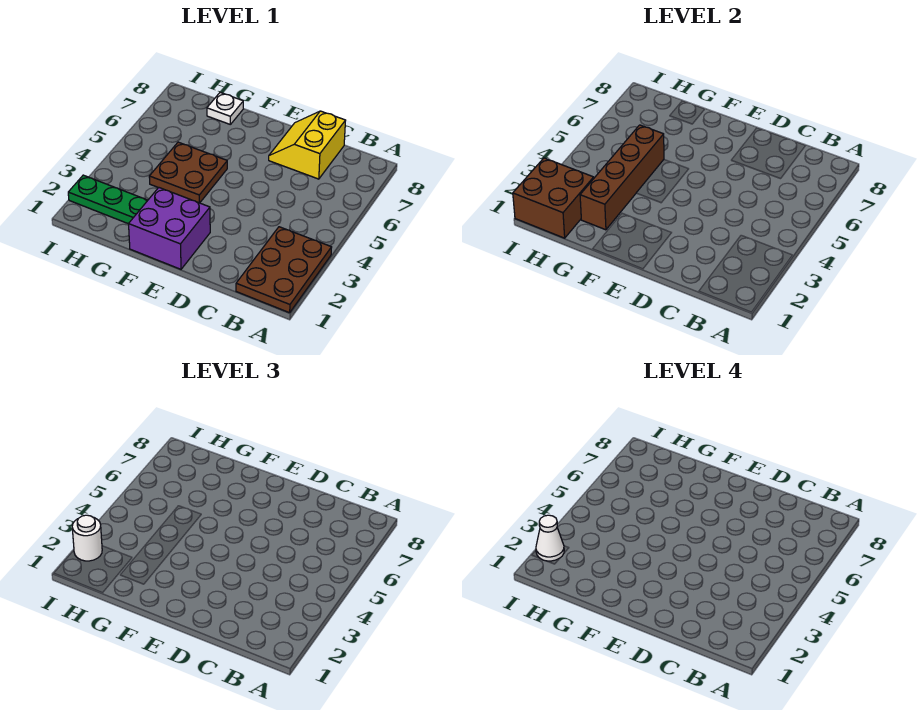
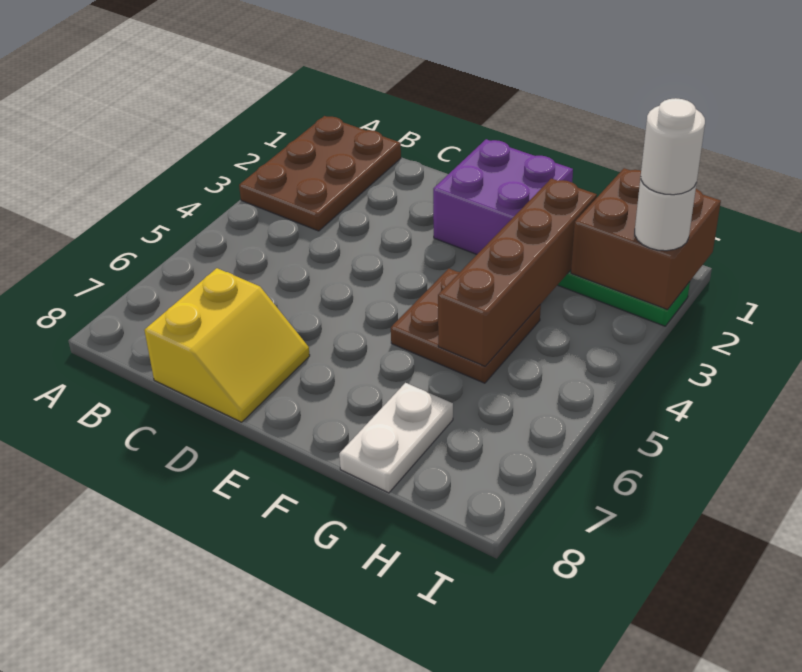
white 1x1 plate [207,93,243,124] -> white 1x2 plate [339,383,453,493]
white 1x1 cone [536,515,564,561] -> white 1x1 round brick [641,98,705,195]

